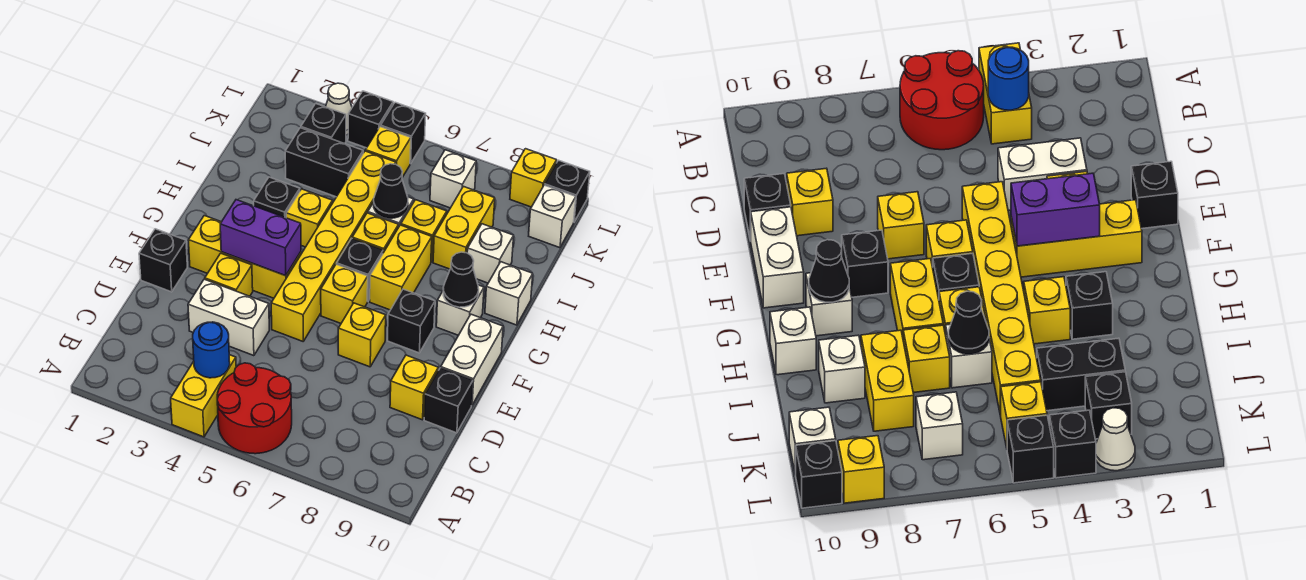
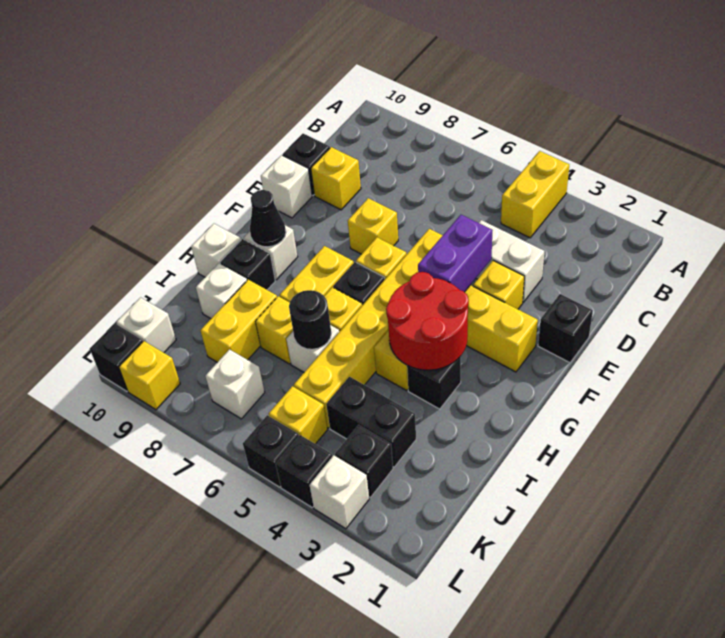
red 2x2 round brick [217,363,292,454] -> red 2x2 round brick moved to [386,272,469,370]
blue 1x1 round brick [193,322,230,378] -> none
white 1x2 brick [441,314,503,405] -> white 1x1 brick [261,155,312,218]
purple 1x2 brick [220,200,301,276] -> purple 1x2 brick turned to [418,215,493,292]
black 1x1 brick [388,289,435,353] -> black 1x1 brick moved to [220,239,275,290]
black 1x1 cone [374,164,408,218] -> black 1x1 round brick [289,290,331,349]
white 1x1 cone [326,83,352,135] -> white 1x1 brick [310,455,369,529]

